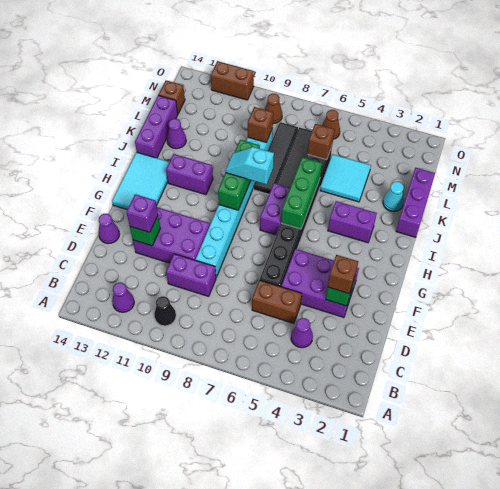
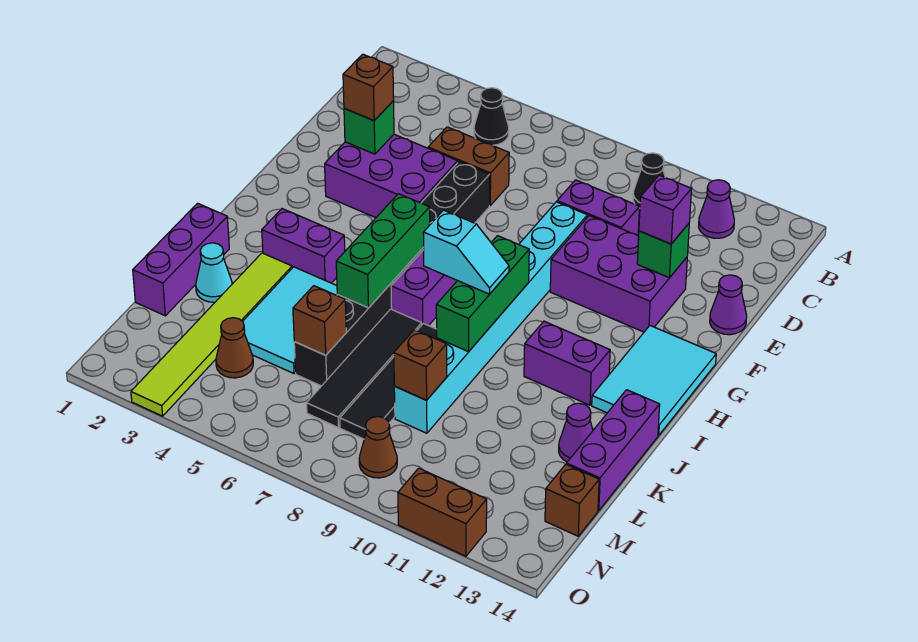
none -> black 1x1 cone [474,88,509,145]
purple 1x1 cone [291,318,313,348] -> none
none -> lime 1x6 tile [131,253,292,416]
cyan 2x2 tile [320,154,371,202] -> cyan 2x3 tile [243,267,337,374]
brown 1x1 cone [322,110,340,139] -> brown 1x1 cone moved to [216,318,253,378]

